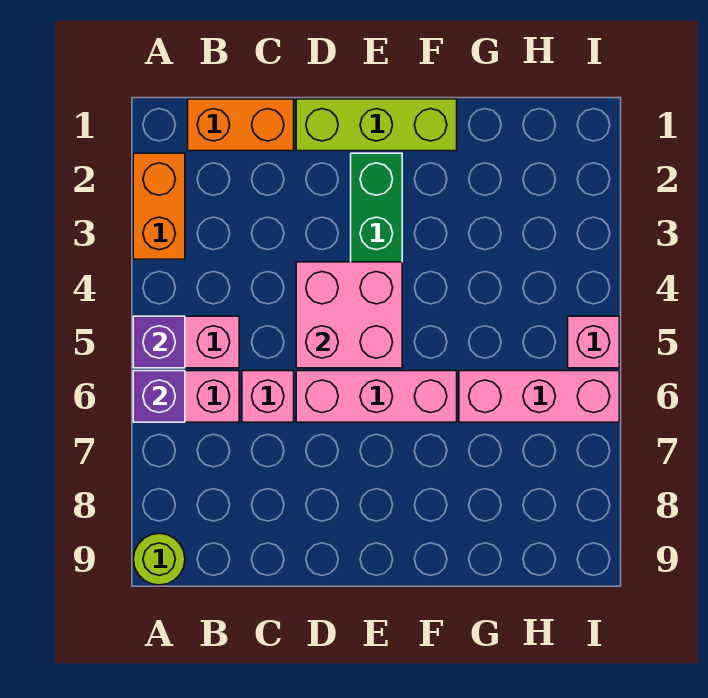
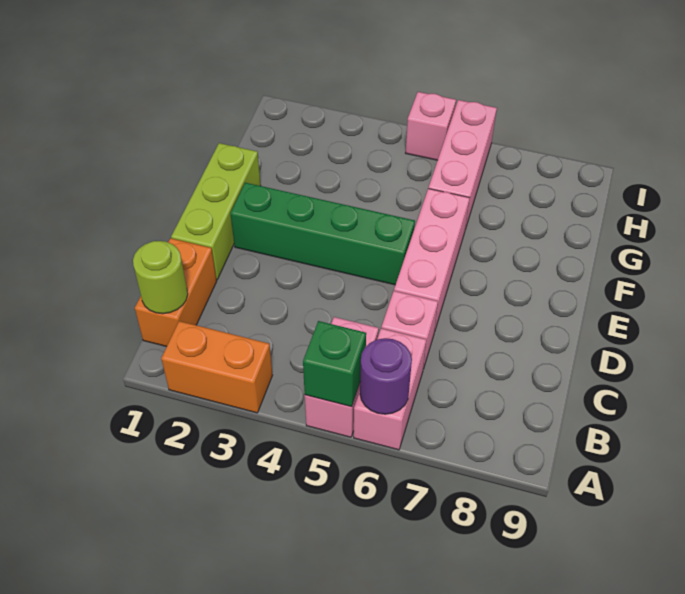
purple 1x1 brick [133,316,185,368] -> green 1x1 brick [303,321,366,407]
purple 1x1 brick [133,371,185,422] -> purple 1x1 round brick [360,338,412,414]
lime 1x1 round brick [133,533,185,585] -> lime 1x1 round brick moved to [133,241,188,314]
pink 2x2 brick [296,262,402,368] -> none

